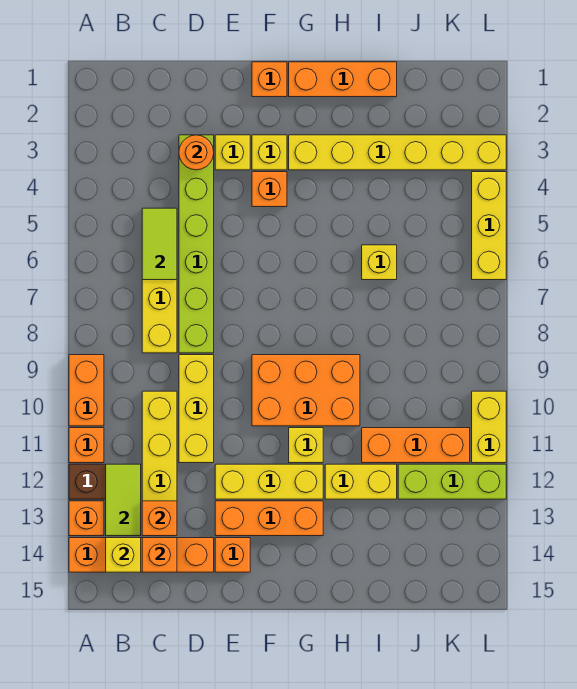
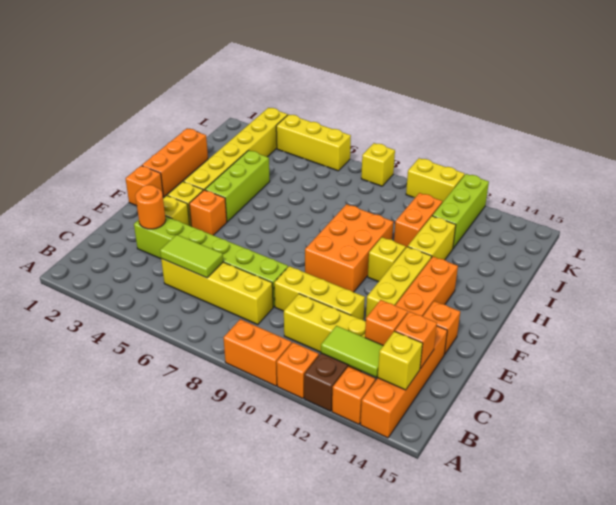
none -> lime 1x3 brick [205,150,270,222]
yellow 1x1 brick [362,245,397,280] -> yellow 1x1 brick moved to [361,143,395,186]
orange 1x3 brick [362,428,470,463] -> orange 1x2 brick [394,193,442,247]

